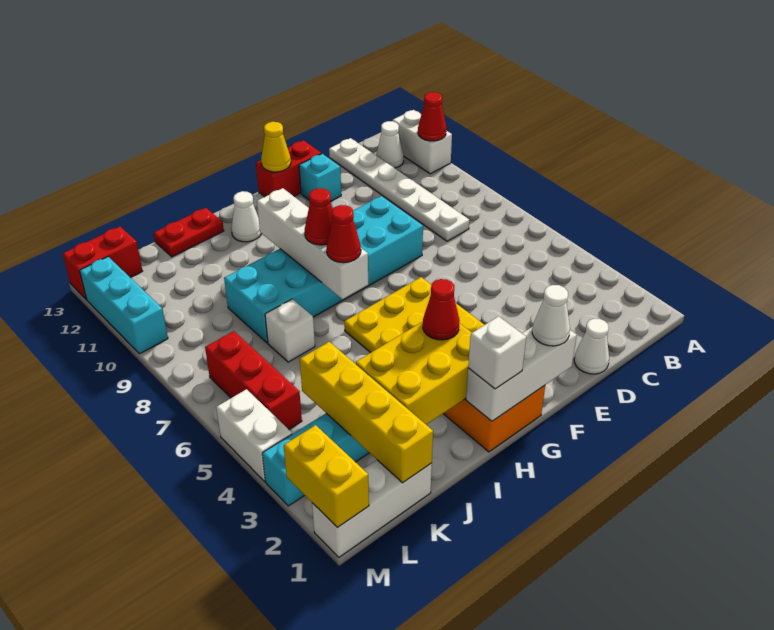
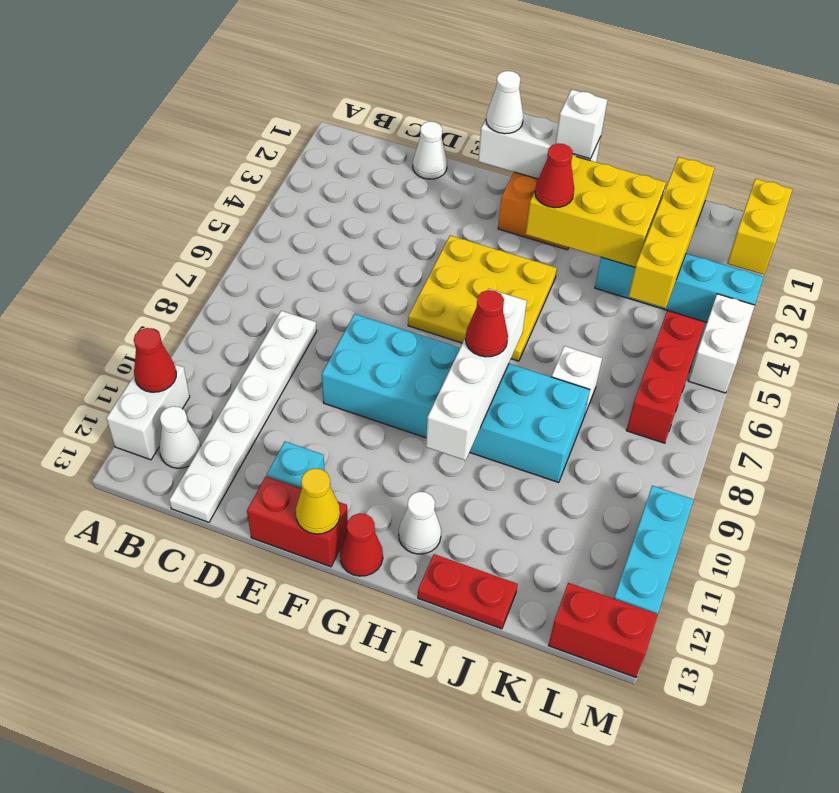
red 1x1 cone [327,205,361,263] -> red 1x1 cone moved to [340,513,383,576]

